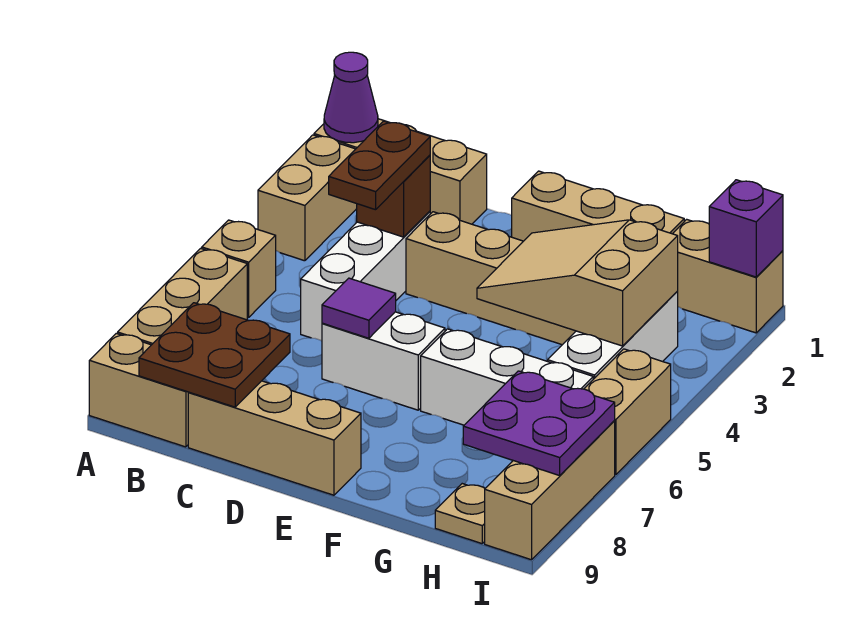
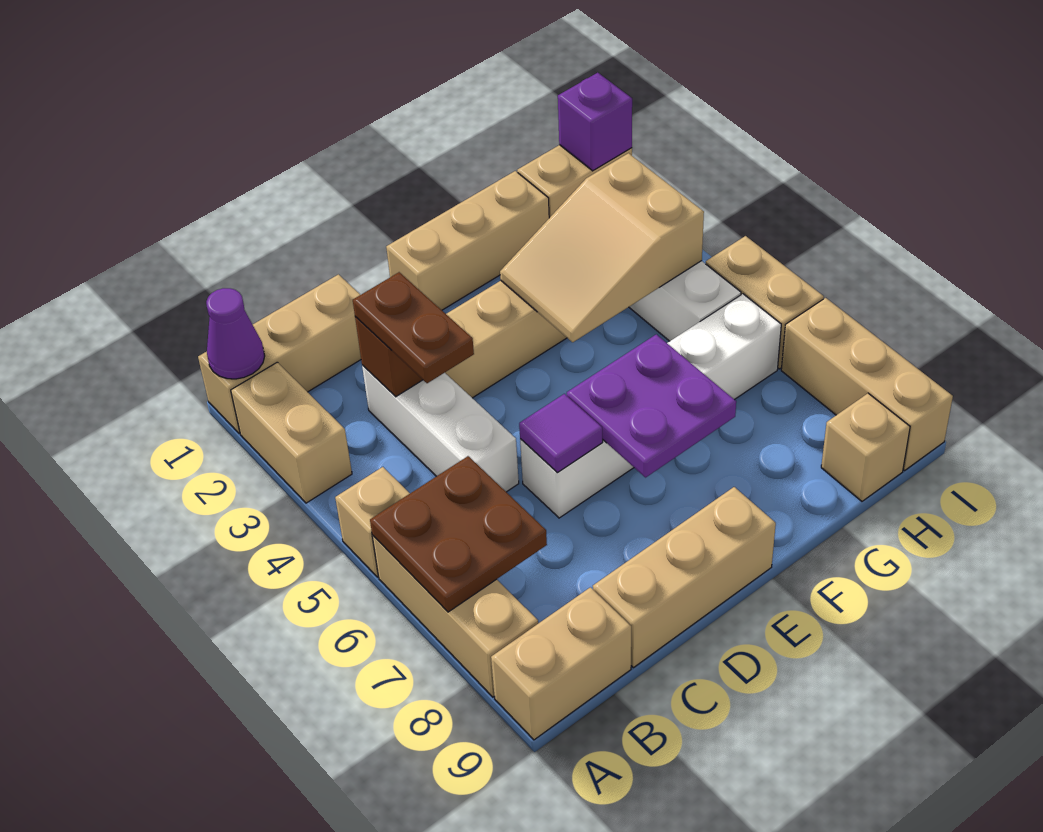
brown 2x2 plate [139,303,290,407] -> brown 2x2 plate moved to [370,456,547,612]
purple 2x2 plate [463,371,615,475] -> purple 2x2 plate moved to [567,334,736,477]
tan 1x1 plate [435,484,485,544] -> tan 1x1 brick [821,393,910,501]

